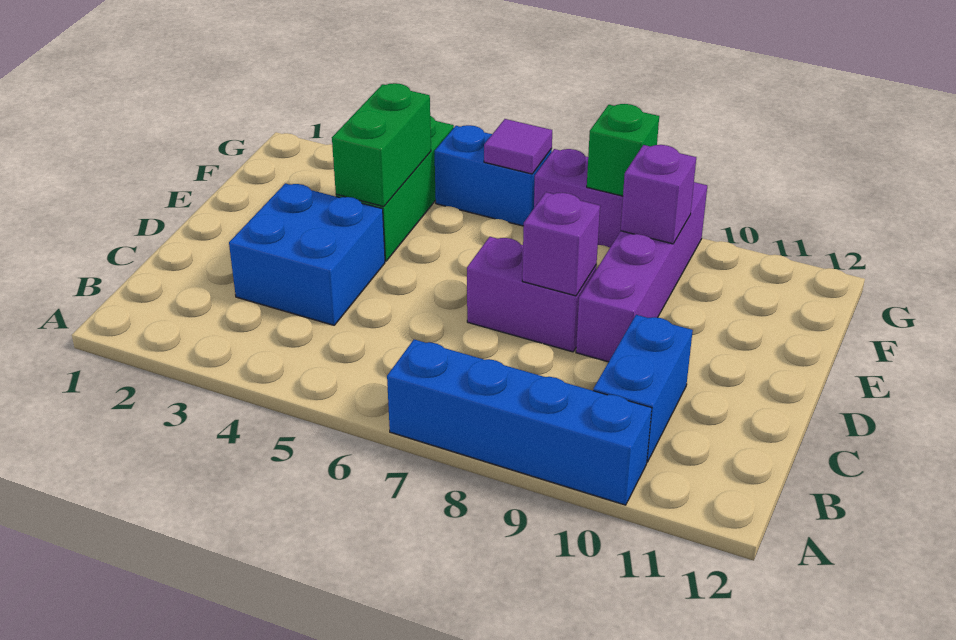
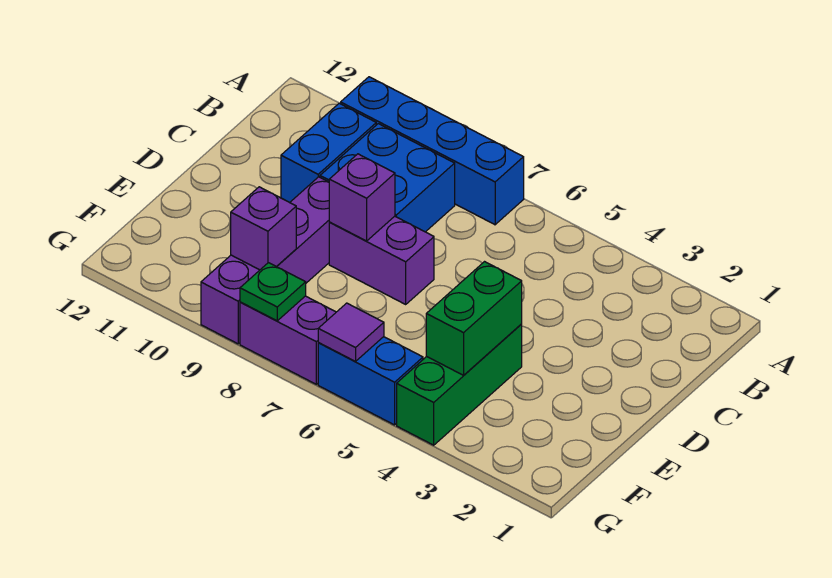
blue 2x2 brick [229,183,385,325] -> blue 2x2 brick moved to [320,124,455,232]
green 1x1 brick [587,104,659,196] -> green 1x1 plate [240,263,306,321]

